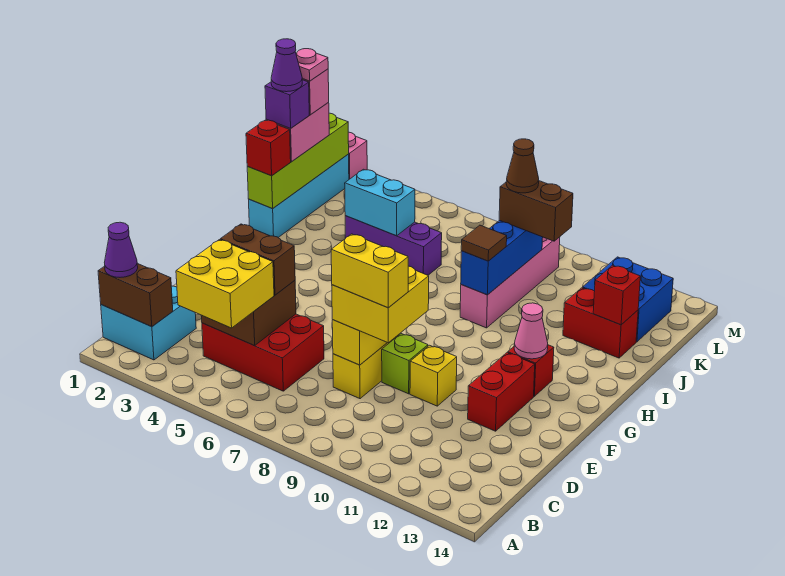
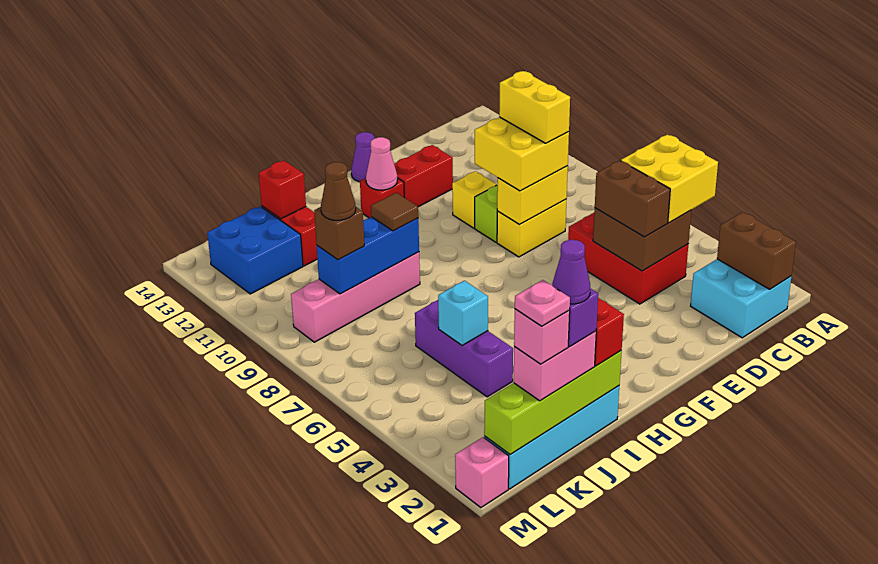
purple 1x1 cone [104,222,138,277] -> purple 1x1 cone moved to [351,132,374,182]
cyan 1x2 brick [345,169,415,236] -> cyan 1x1 brick [438,281,488,345]
brown 1x2 brick [499,181,573,241] -> brown 1x1 brick [314,207,364,260]

